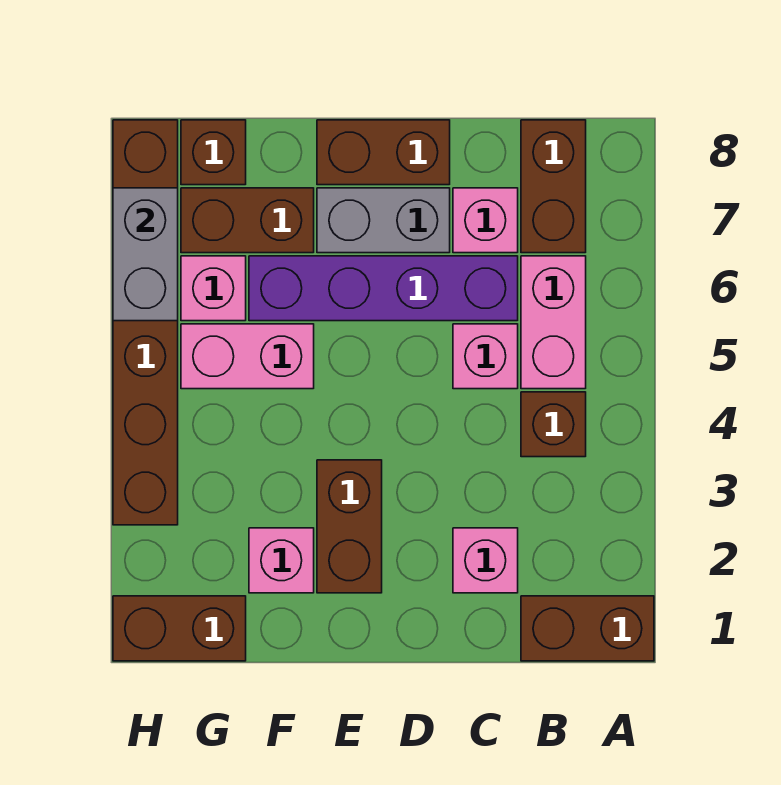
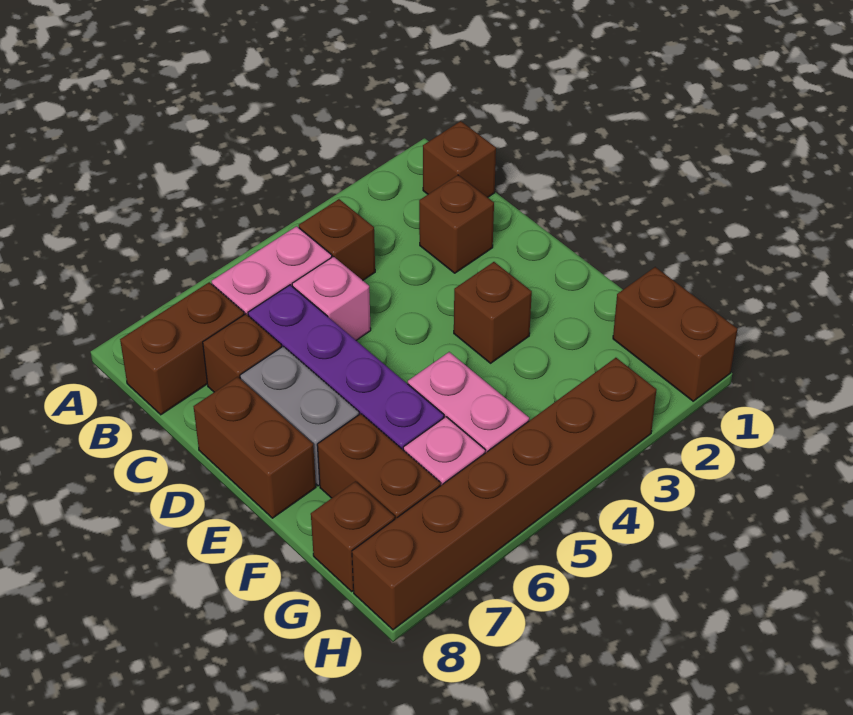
brown 1x2 brick [521,596,654,661] -> brown 1x1 brick [423,121,496,197]
pink 1x1 brick [453,528,518,593] -> brown 1x1 brick [419,175,494,273]
pink 1x1 brick [453,188,518,253] -> brown 1x1 brick [203,314,282,392]
brown 1x2 brick [317,460,382,593] -> brown 1x1 brick [454,262,532,363]
pink 1x1 brick [249,528,314,593] -> none
grey 1x2 brick [113,188,178,321] -> none

